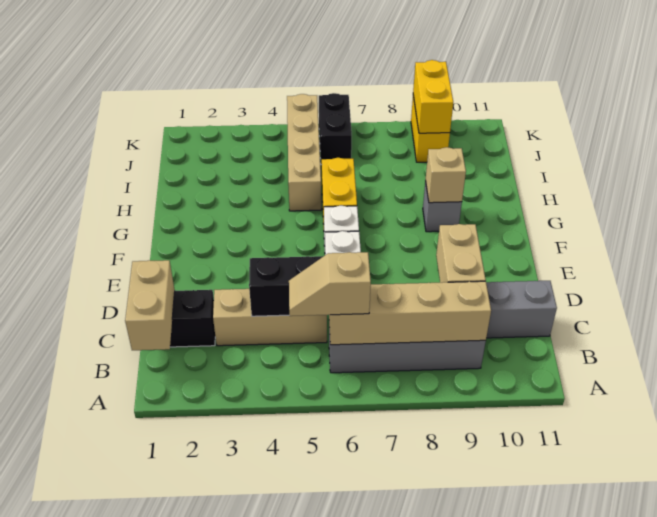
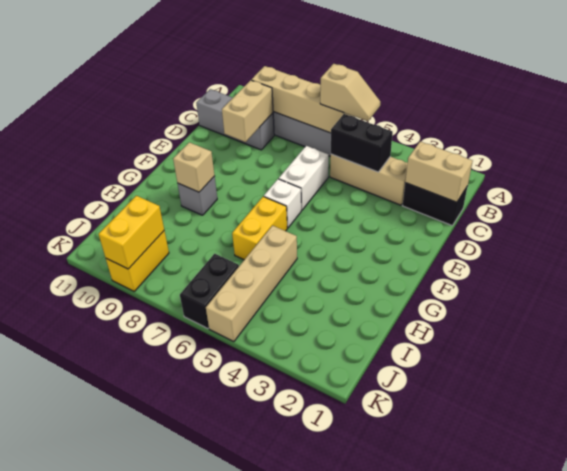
tan 1x2 brick [125,260,175,350] -> tan 1x2 brick turned to [405,142,473,202]

